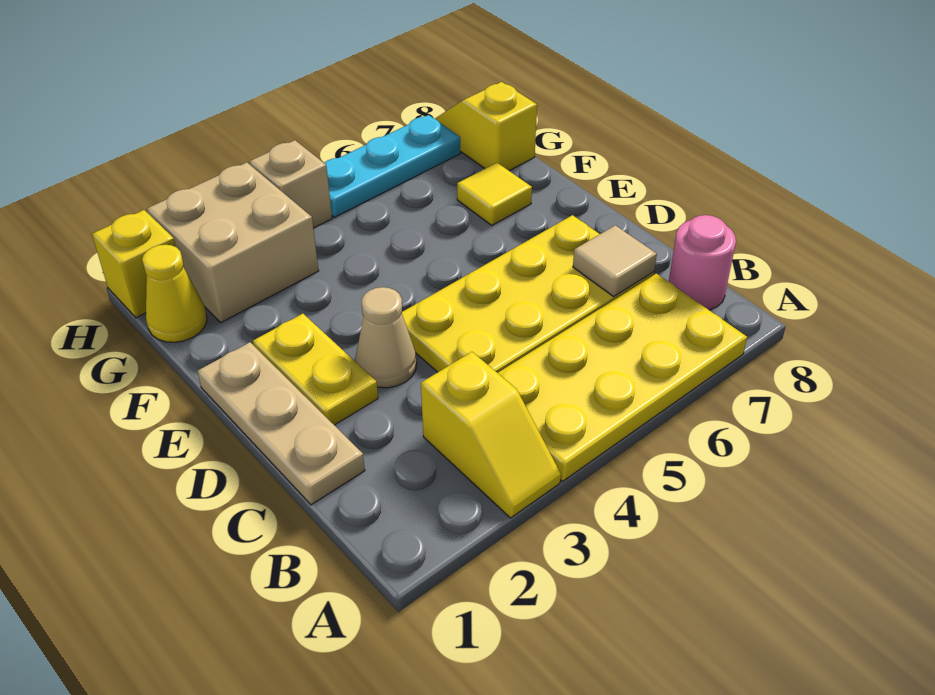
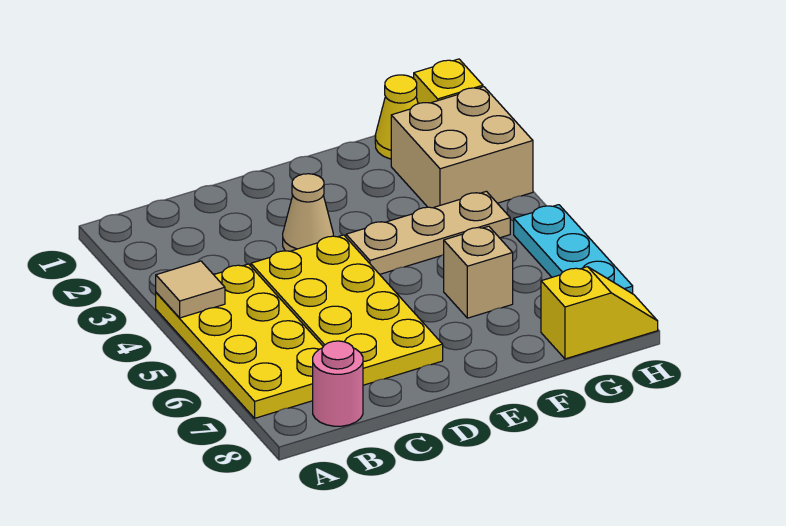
yellow 1x2 slope [421,352,561,518] -> none
tan 1x3 plate [197,342,365,505] -> tan 1x3 plate moved to [346,191,510,274]
tan 1x1 tile [573,225,657,297] -> tan 1x1 tile moved to [156,261,225,318]
yellow 1x2 plate [253,314,378,425] -> none
yellow 1x1 tile [457,163,532,225] -> none
tan 1x1 brick [249,140,332,228] -> tan 1x1 brick moved to [444,226,513,318]

